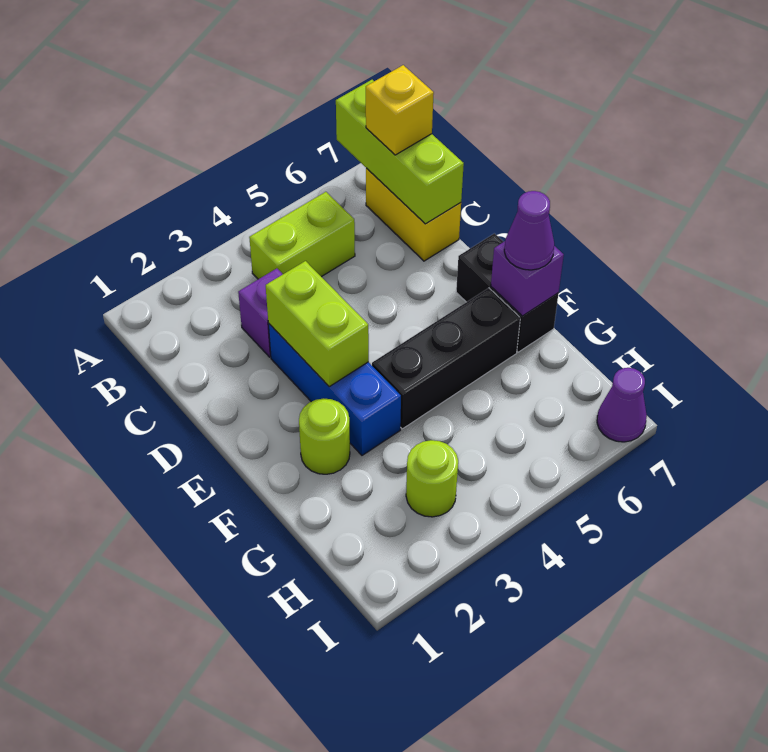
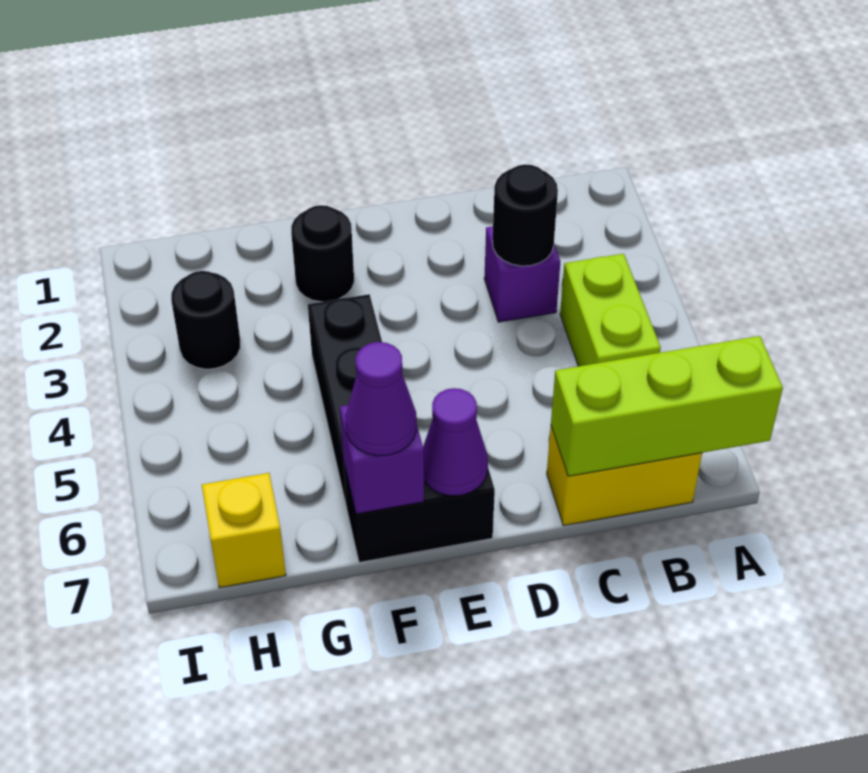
yellow 1x1 brick [366,65,434,155] -> yellow 1x1 brick moved to [202,473,286,588]
none -> black 1x1 round brick [492,164,558,266]
blue 1x3 brick [268,323,401,455] -> none
lime 1x2 brick [266,261,369,387] -> none
lime 1x1 round brick [299,398,350,474] -> black 1x1 round brick [291,205,354,302]
lime 1x1 round brick [406,440,458,517] -> black 1x1 round brick [171,271,240,369]
purple 1x1 cone [597,368,647,442] -> purple 1x1 cone moved to [423,388,488,496]

